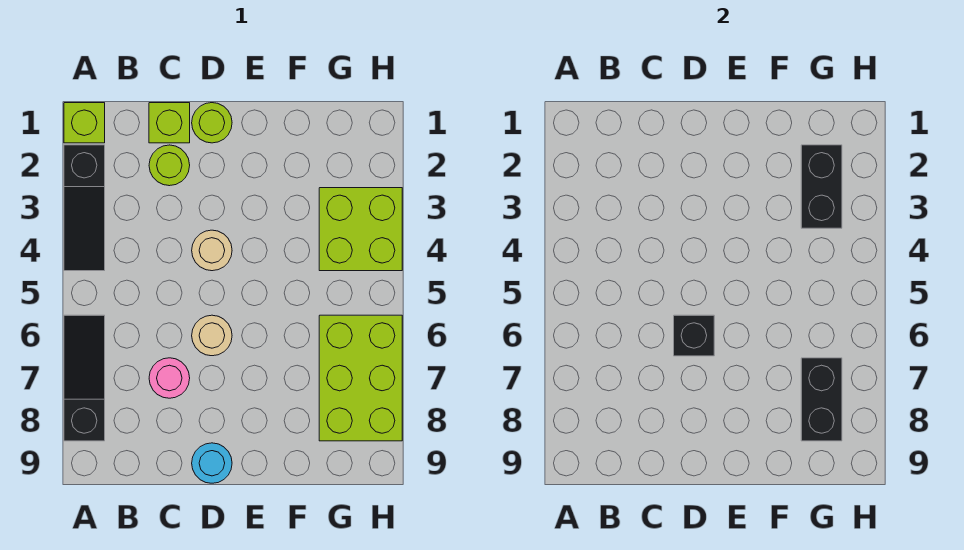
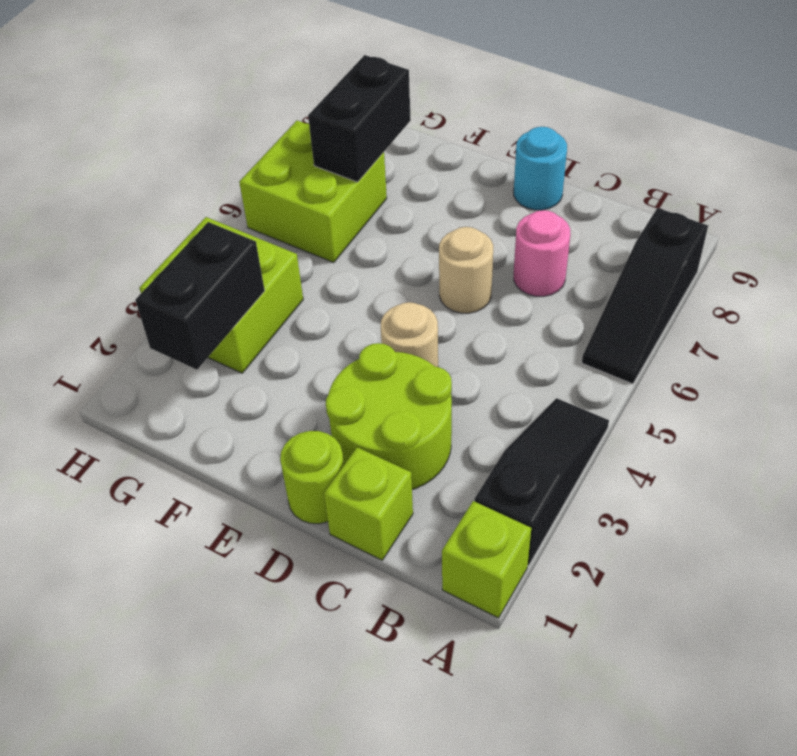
lime 1x1 round brick [149,145,190,186] -> lime 2x2 round brick [326,343,452,490]
black 1x1 brick [674,315,714,356] -> none
lime 2x3 brick [319,315,402,441] -> lime 2x2 brick [239,121,387,262]

